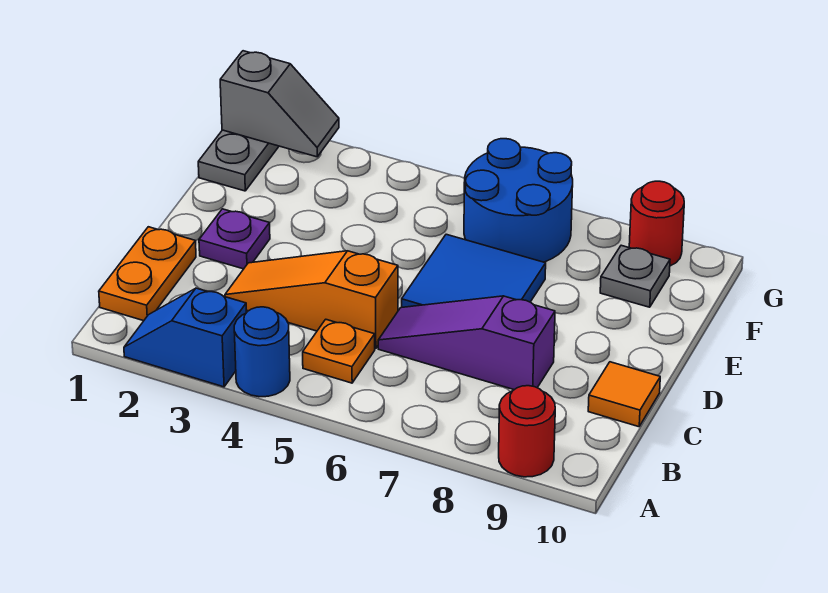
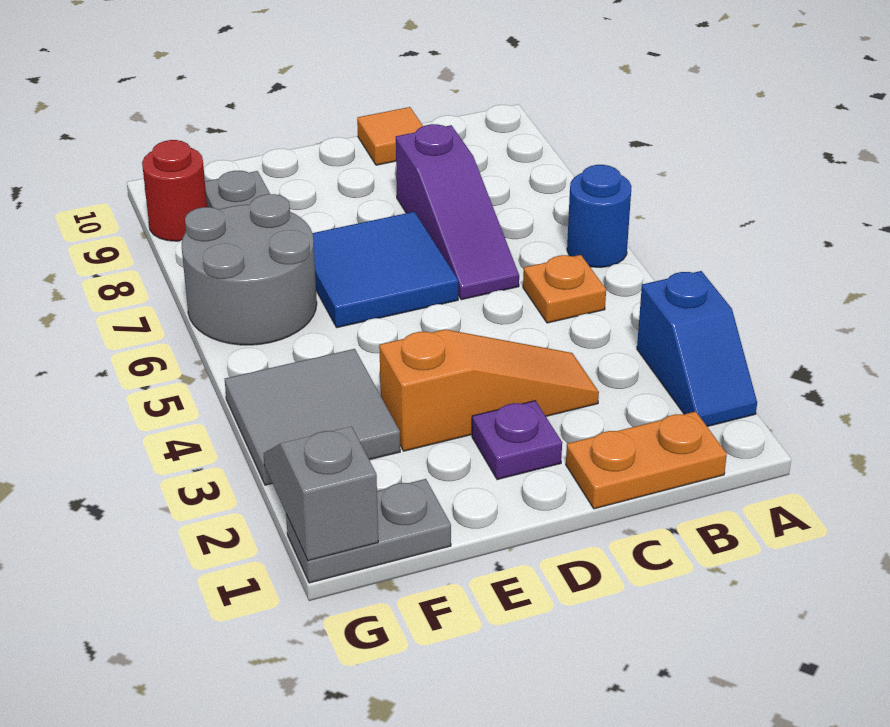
blue 1x1 round brick [234,307,290,397] -> blue 1x1 round brick moved to [567,165,632,267]
red 1x1 round brick [499,386,555,477] -> none
orange 1x3 slope [225,251,398,349] -> orange 1x3 slope turned to [379,329,599,451]
none -> grey 2x2 tile [225,349,400,485]
blue 2x2 round brick [464,139,573,262] -> grey 2x2 round brick [182,194,317,345]

